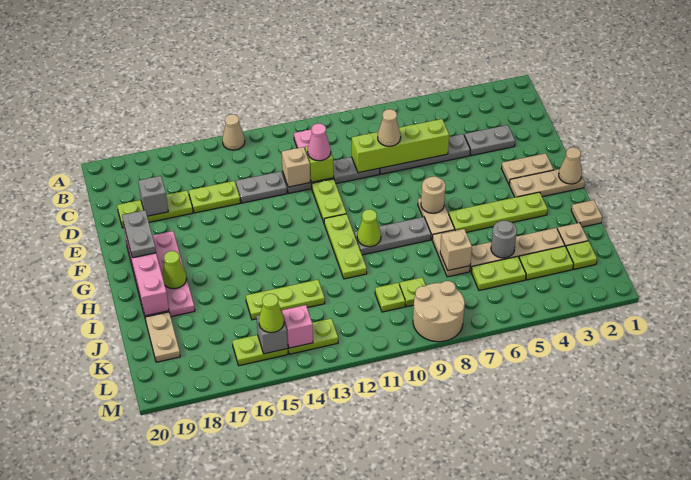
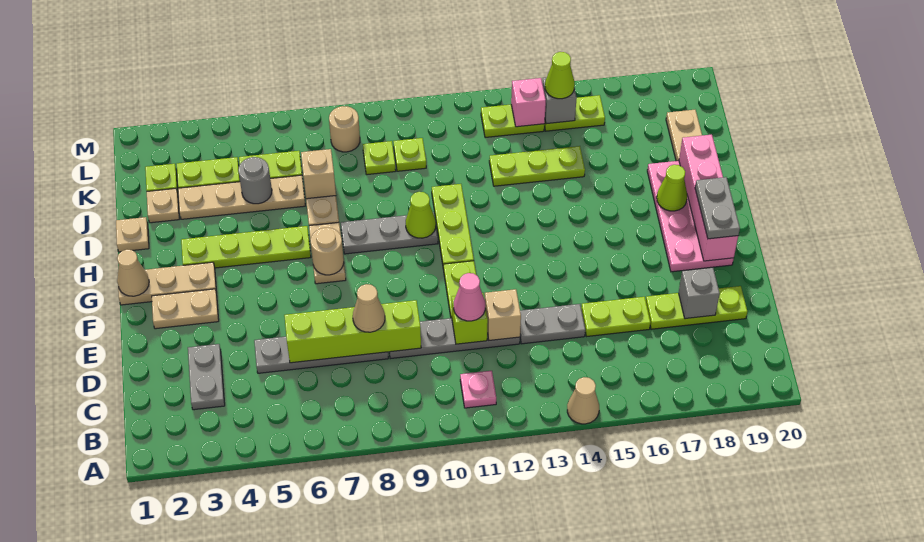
grey 1x2 plate [464,125,515,156] -> grey 1x2 plate turned to [188,344,225,410]
tan 2x2 round brick [413,281,465,342] -> tan 1x1 round brick [329,106,360,152]

